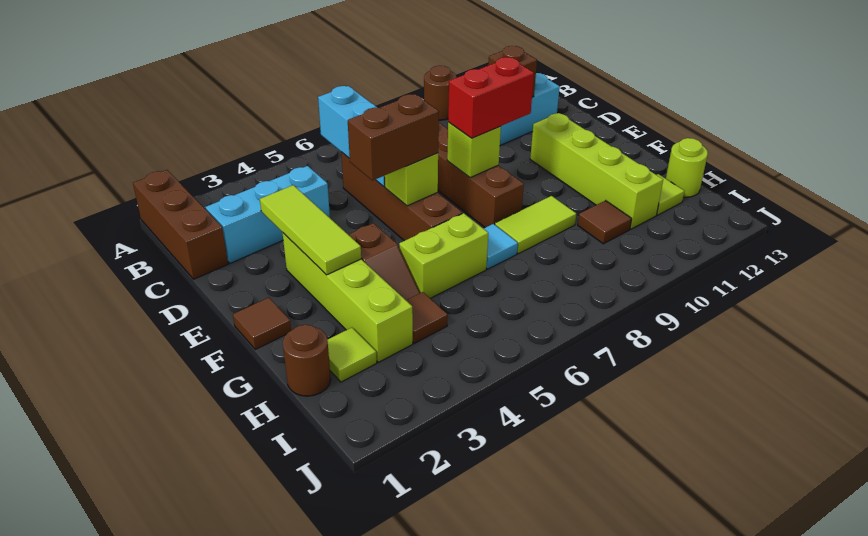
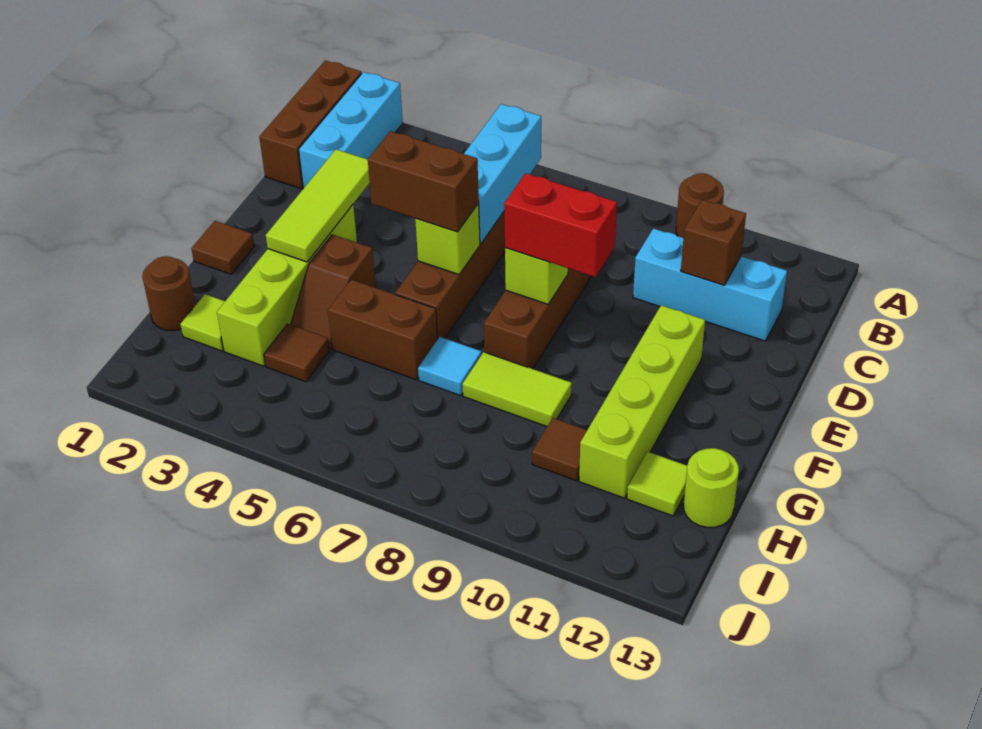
cyan 1x3 brick [206,166,330,263] -> cyan 1x3 brick turned to [299,72,403,189]
lime 1x2 brick [399,213,488,298] -> brown 1x2 brick [328,280,438,380]

